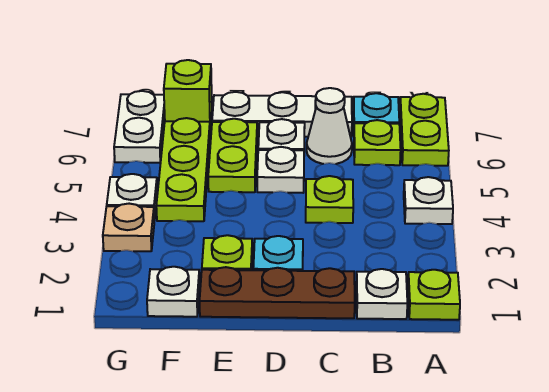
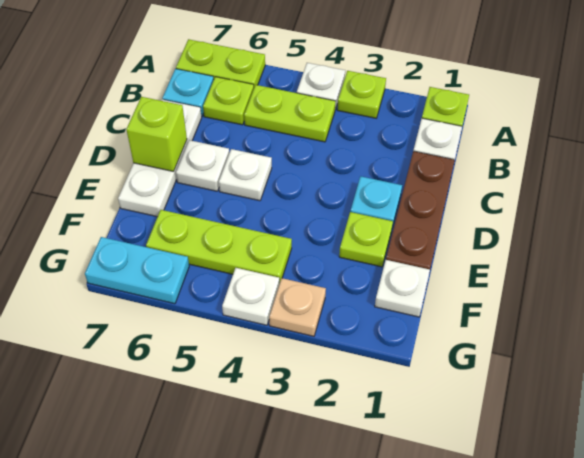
lime 1x1 plate [306,176,353,223] -> lime 1x1 plate moved to [337,71,386,118]
white 1x1 cone [307,88,352,164] -> none
lime 1x2 plate [208,119,257,192] -> lime 1x2 plate moved to [244,85,335,142]
lime 1x1 brick [164,60,212,131] -> lime 1x1 brick moved to [126,97,187,172]
white 1x2 plate [114,91,165,163] -> cyan 1x2 plate [85,237,189,304]

